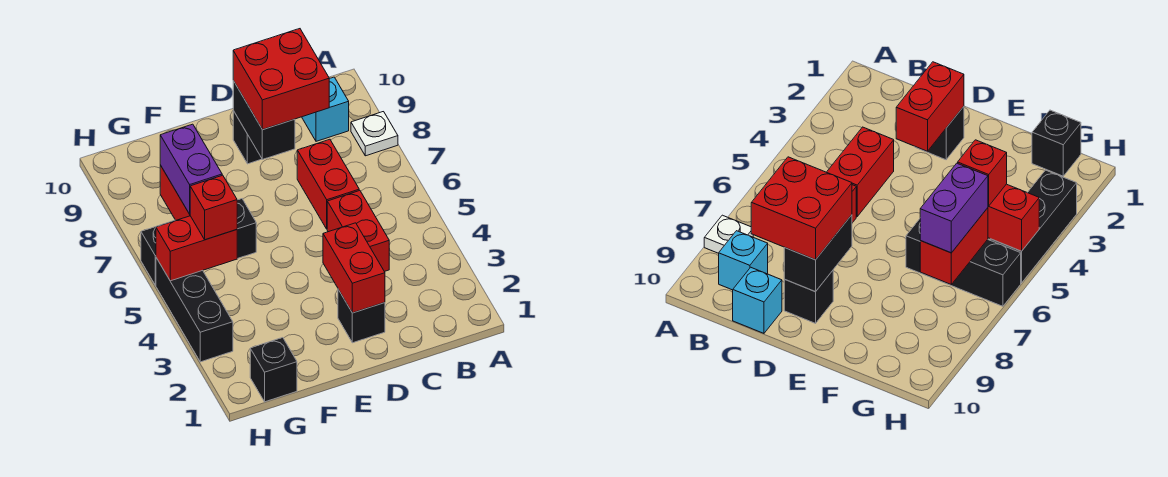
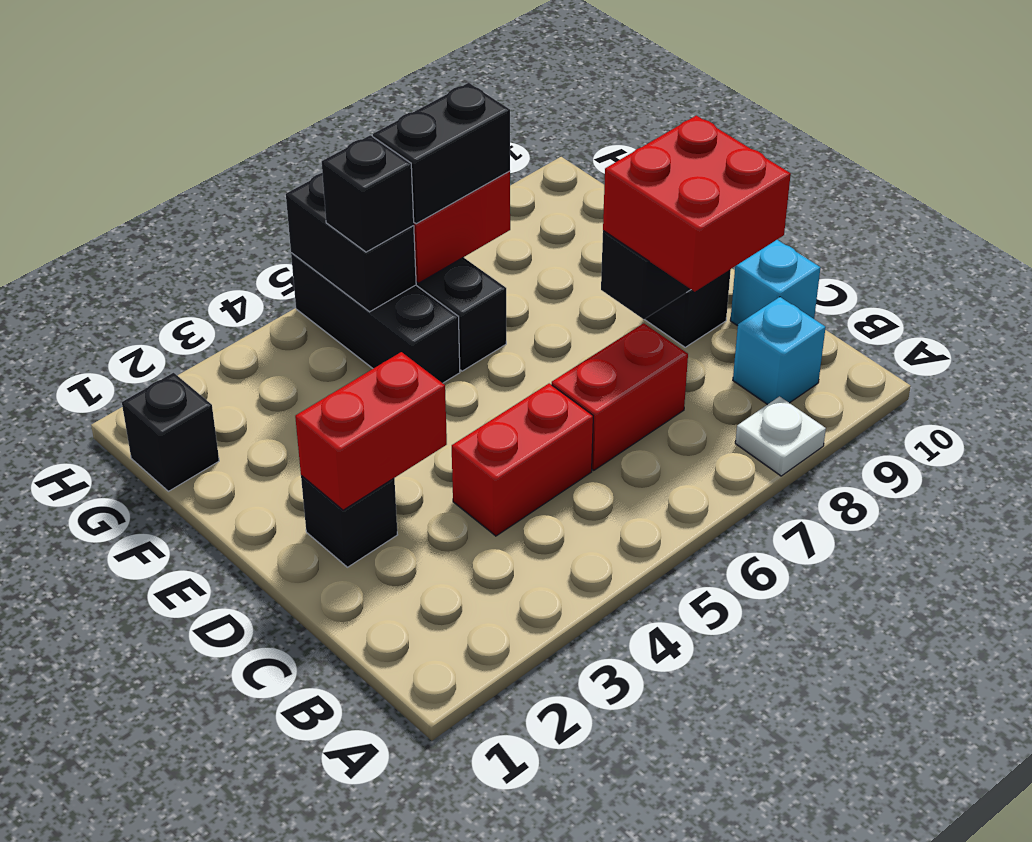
red 1x2 brick [156,216,237,281] -> black 1x2 brick [286,173,416,312]
red 1x1 brick [190,175,237,240] -> black 1x1 brick [322,135,414,252]
purple 1x2 brick [160,124,222,214] -> black 1x2 brick [373,83,510,224]
black 1x3 brick [156,258,233,362] -> black 1x3 brick turned to [291,253,460,383]

